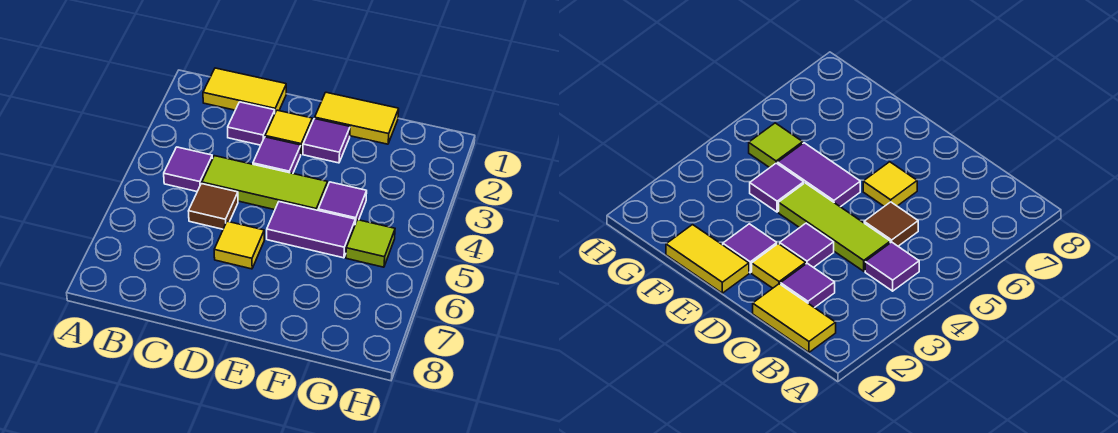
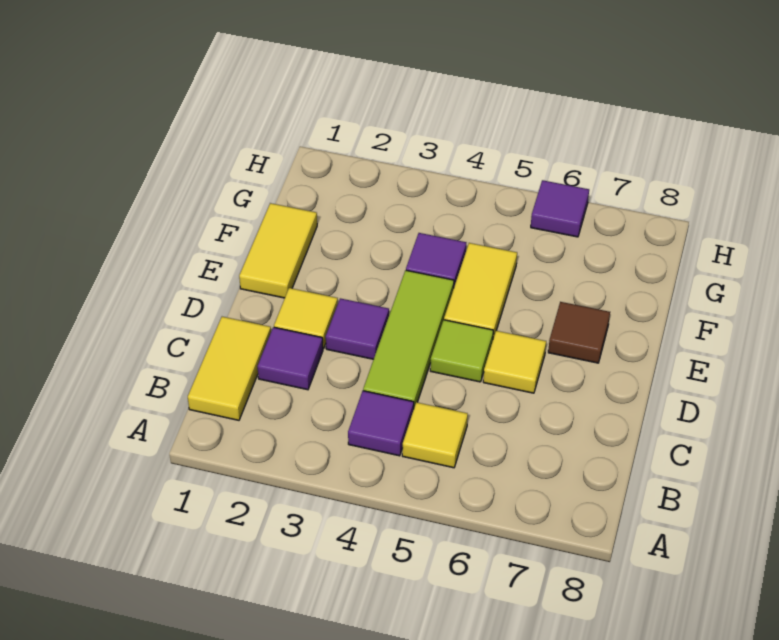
none -> yellow 1x1 tile [402,402,468,468]
brown 1x1 tile [189,184,238,229] -> brown 1x1 tile moved to [548,302,610,363]
purple 1x1 tile [303,119,350,163] -> purple 1x1 tile moved to [531,180,589,237]
purple 1x2 tile [267,202,355,258] -> yellow 1x2 tile [444,243,517,338]
lime 1x1 tile [346,220,395,267] -> lime 1x1 tile moved to [430,320,493,382]

